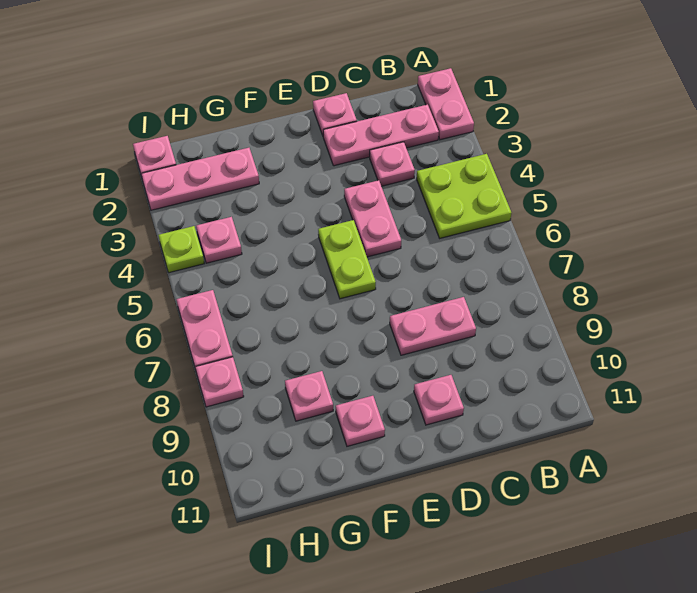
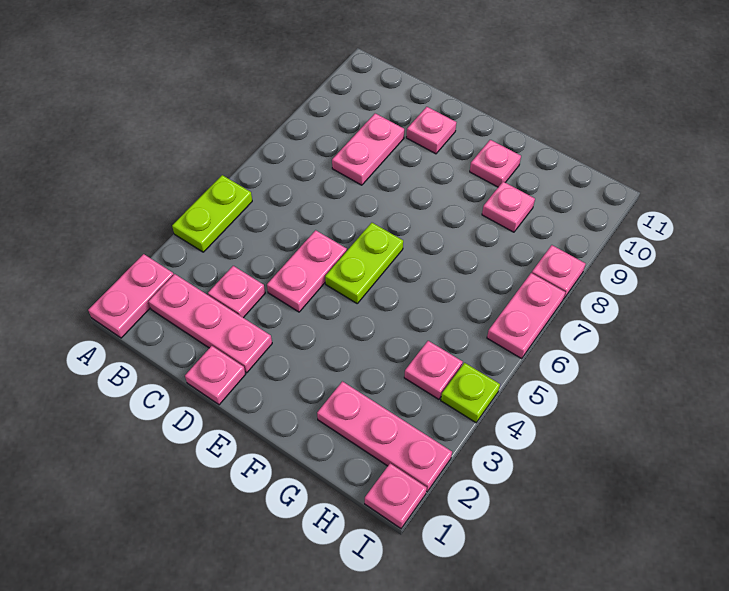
lime 2x2 plate [417,154,511,238] -> lime 1x2 plate [172,175,252,252]
pink 1x2 plate [390,297,476,355] -> pink 1x2 plate turned to [332,113,404,185]

